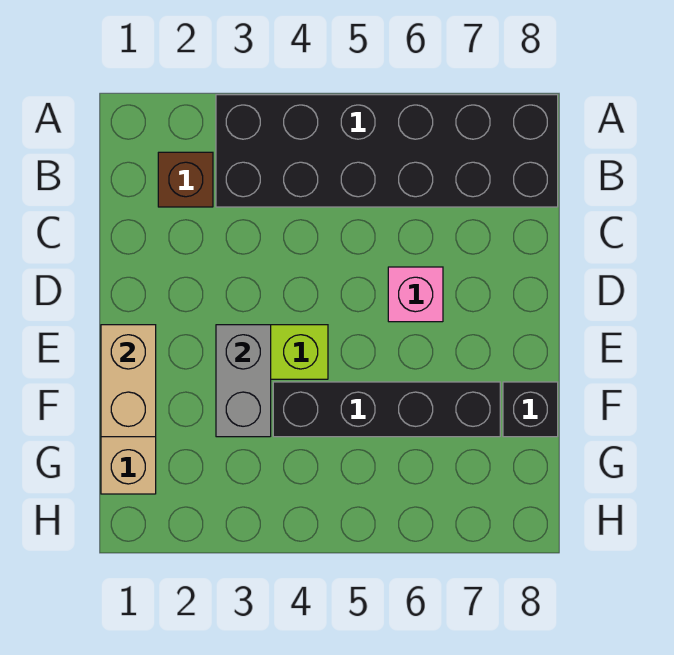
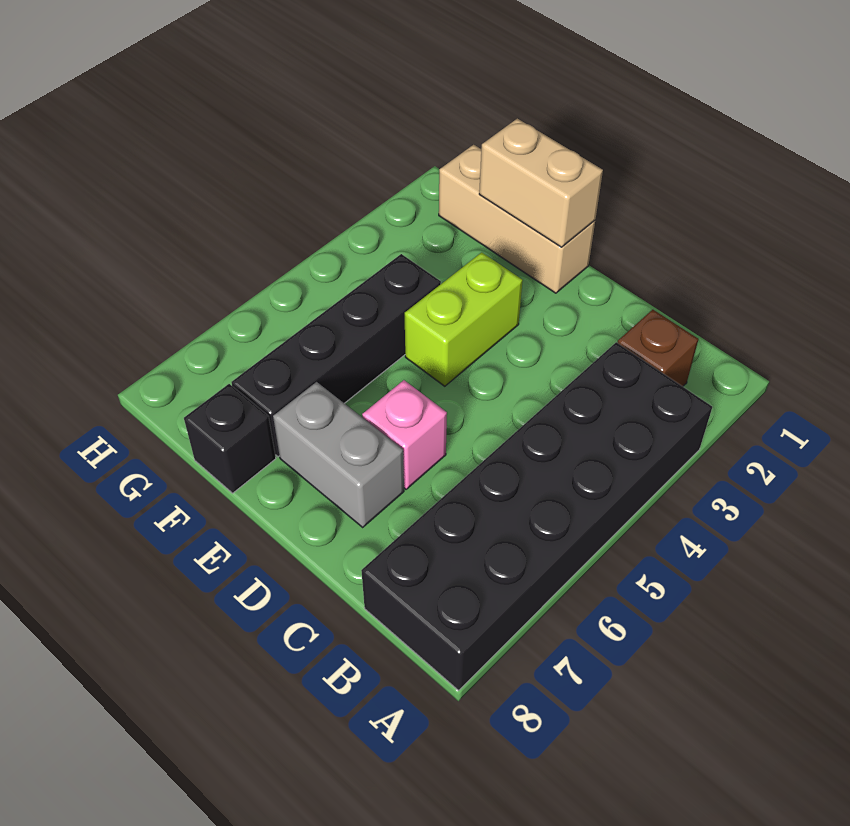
grey 1x2 brick [216,325,271,437] -> grey 1x2 brick moved to [273,382,404,527]

